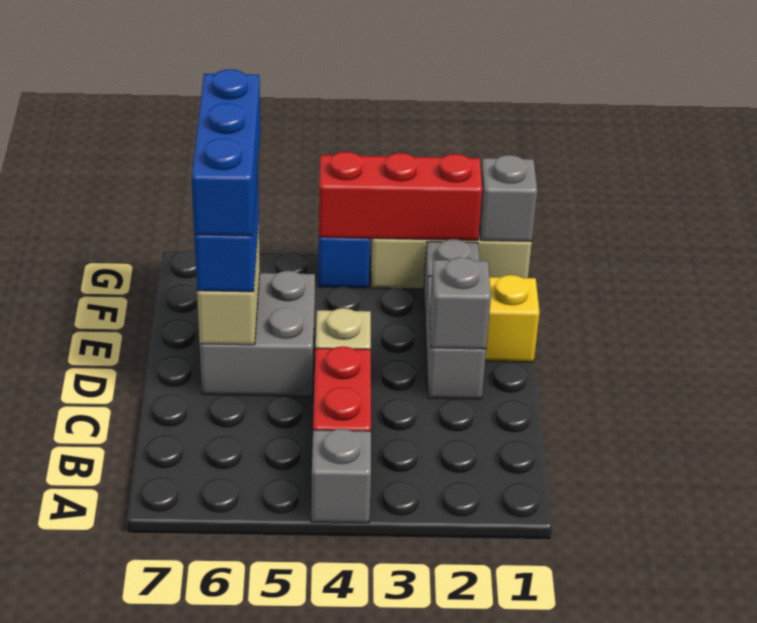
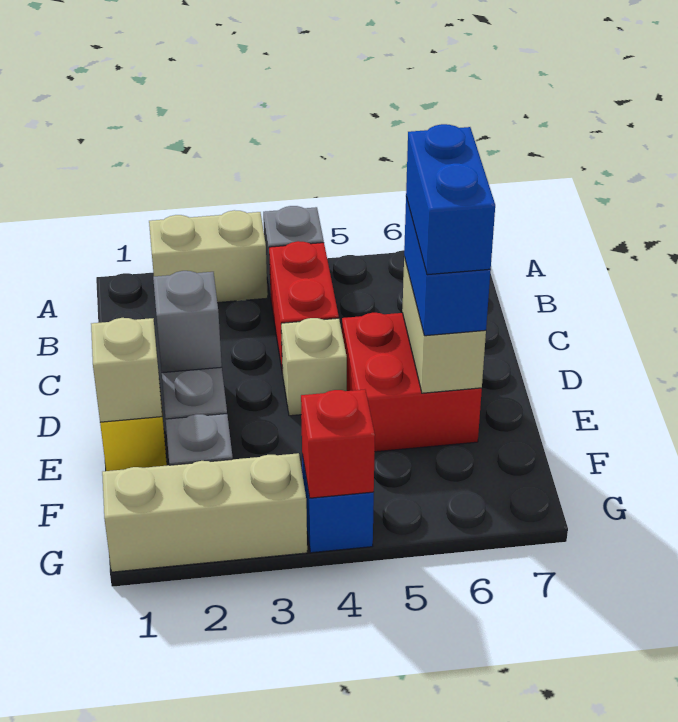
none -> tan 1x2 brick [149,210,268,303]
grey 2x2 brick [200,271,315,396] -> red 2x2 brick [342,313,482,452]
blue 1x3 brick [192,69,260,236] -> blue 1x2 brick [406,124,495,275]
none -> tan 1x1 brick [91,318,162,422]
grey 1x1 brick [479,155,537,241] -> none
red 1x3 brick [319,152,482,240] -> red 1x1 brick [301,390,375,498]

